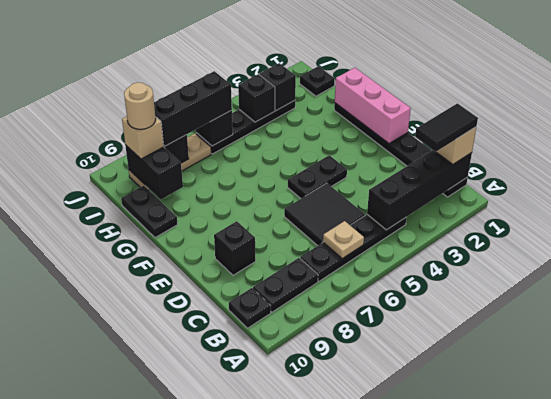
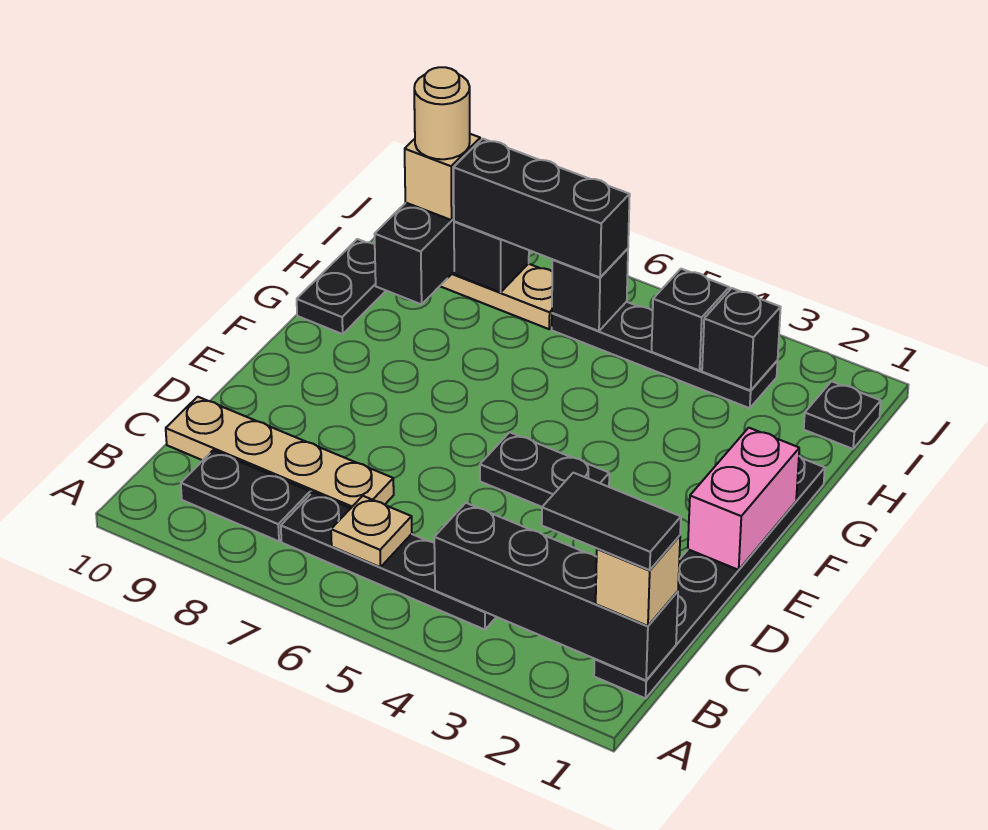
black 1x1 plate [229,288,271,328] -> none
black 2x2 tile [284,183,365,246] -> none
none -> tan 1x4 plate [166,397,394,508]
black 1x1 brick [214,221,256,275] -> none
pink 1x3 brick [335,68,411,144] -> pink 1x2 brick [688,428,799,570]

